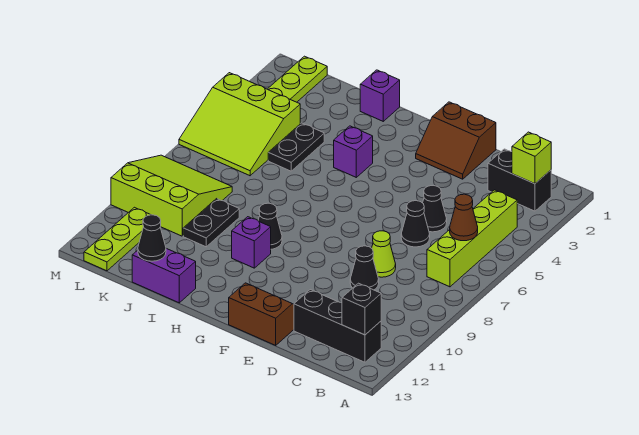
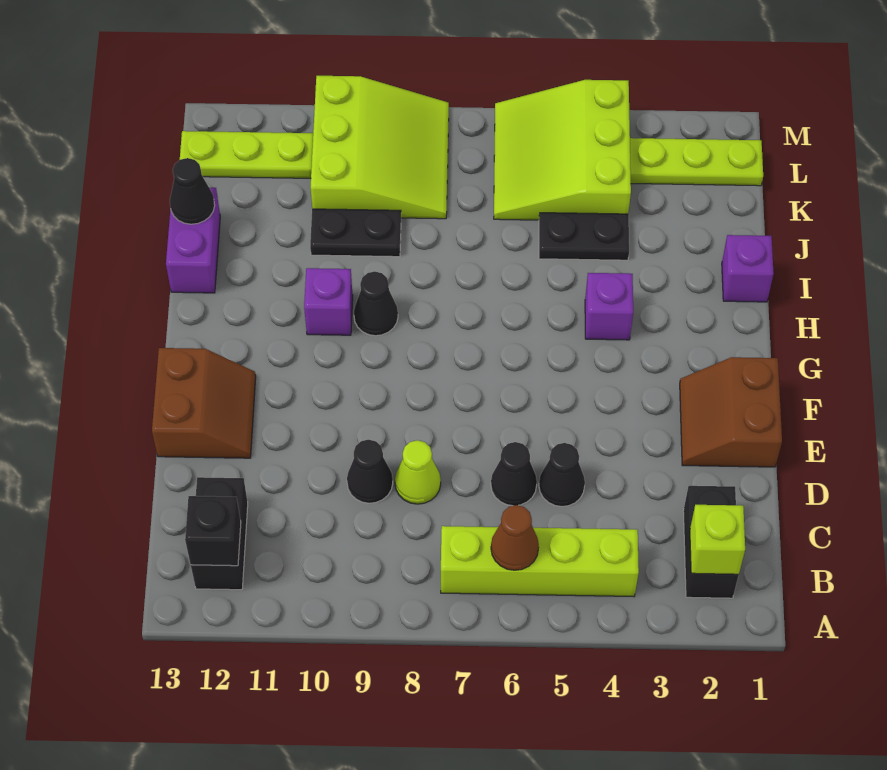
black 1x3 brick [294,290,381,362] -> black 1x2 brick [191,477,248,590]

